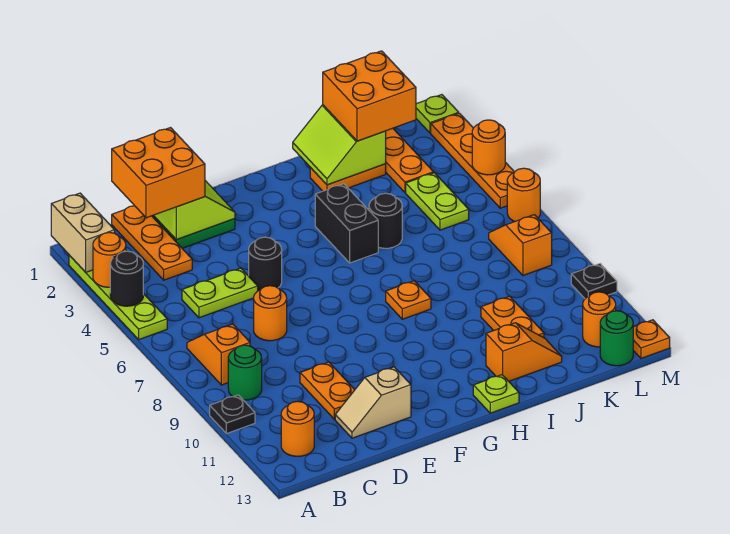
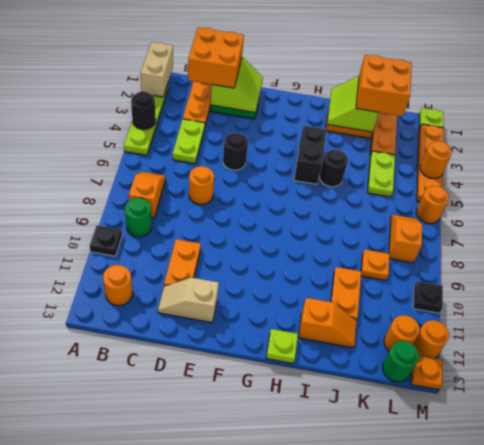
orange 1x1 round brick [93,232,126,287] -> orange 1x1 round brick moved to [413,320,449,358]
lime 1x2 plate [182,268,258,318] -> lime 1x2 plate turned to [173,119,205,164]
orange 1x1 plate [386,281,431,319] -> orange 1x1 plate moved to [361,250,390,280]

